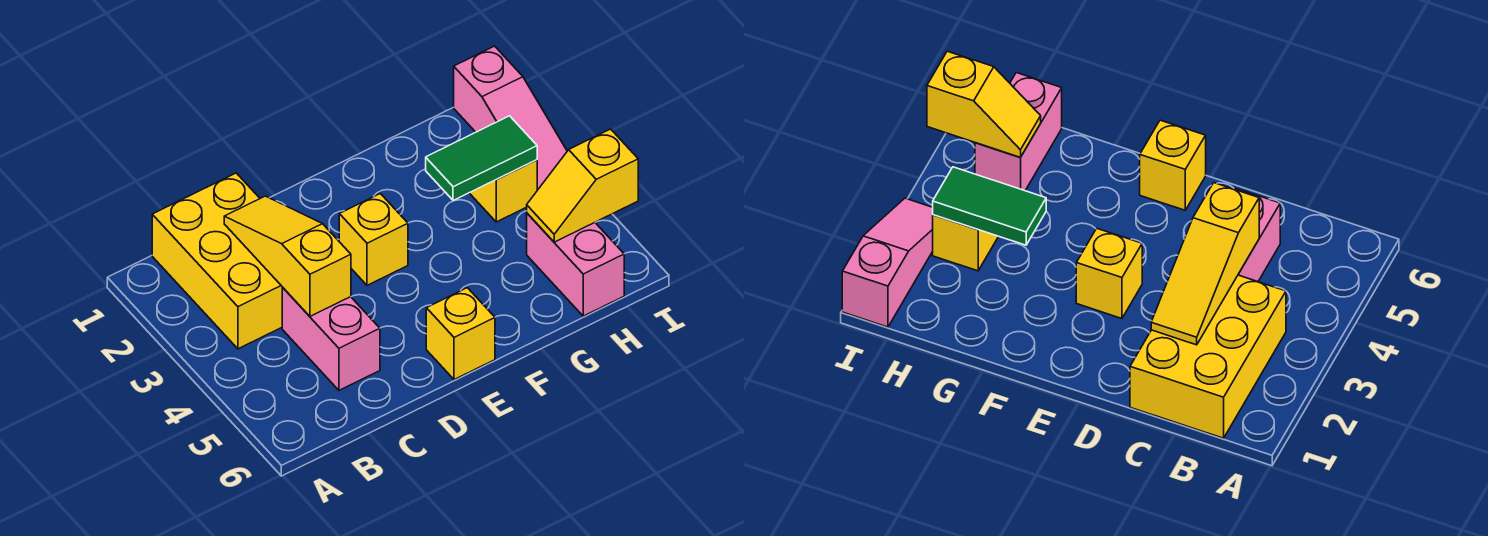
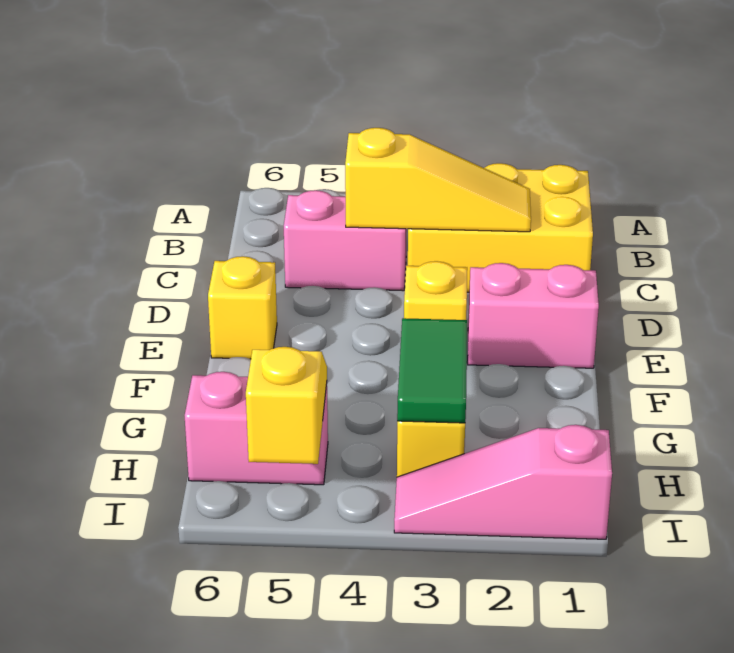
none -> pink 1x2 brick [468,263,599,368]

